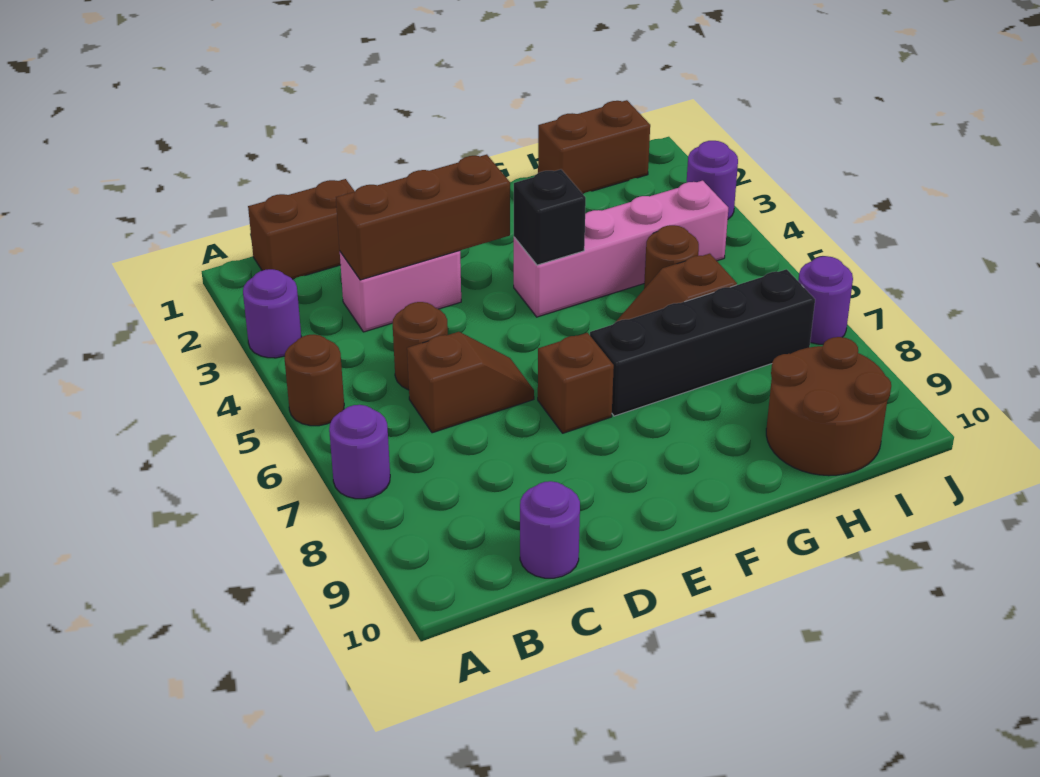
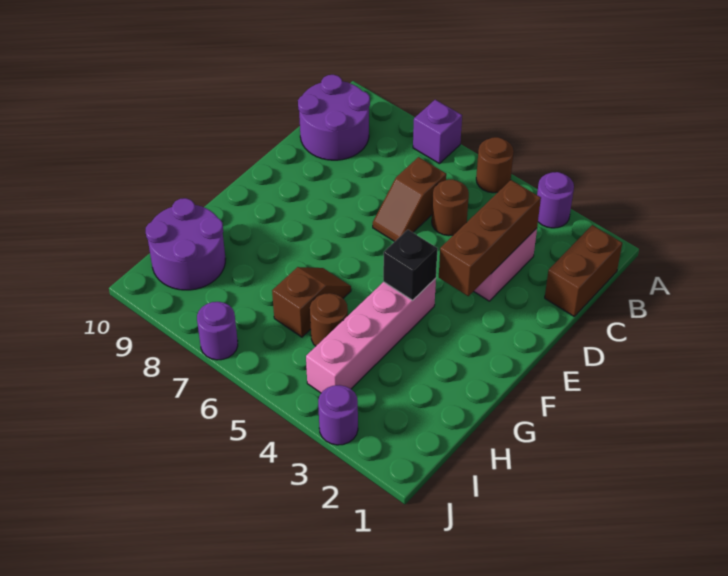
purple 1x1 round brick [329,405,390,499] -> purple 1x1 brick [413,100,462,164]
purple 1x1 round brick [520,481,580,578] -> purple 2x2 round brick [298,75,370,160]
brown 1x1 brick [538,333,614,433] -> none
black 1x4 brick [590,269,815,416] -> none
brown 1x2 brick [538,100,650,194] -> none
brown 2x2 round brick [766,337,891,476] -> purple 2x2 round brick [146,198,225,290]

